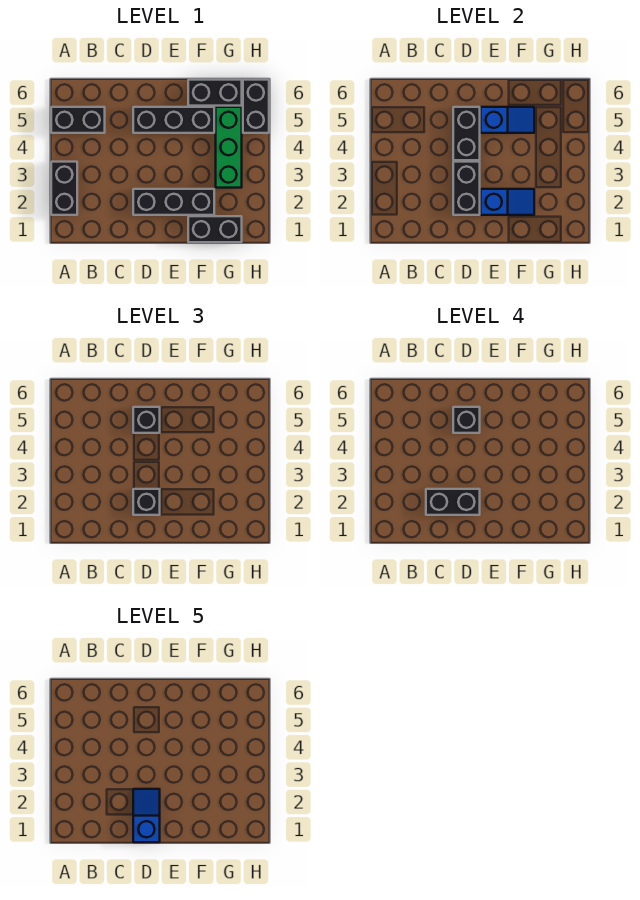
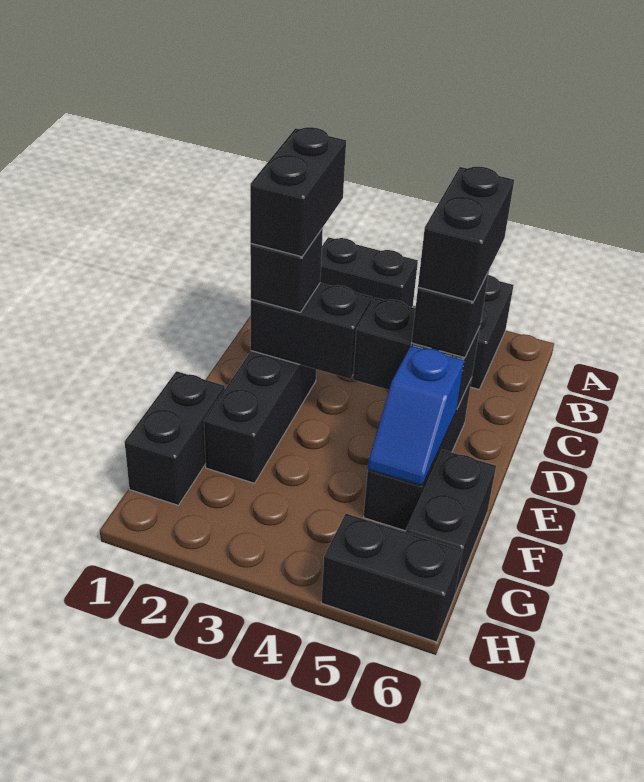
blue 1x2 slope [133,789,160,842] -> none
black 1x1 brick [453,407,480,433] -> black 1x2 brick [418,167,514,302]
blue 1x2 slope [481,189,534,215] -> none
green 1x3 brick [216,107,242,188] -> none

